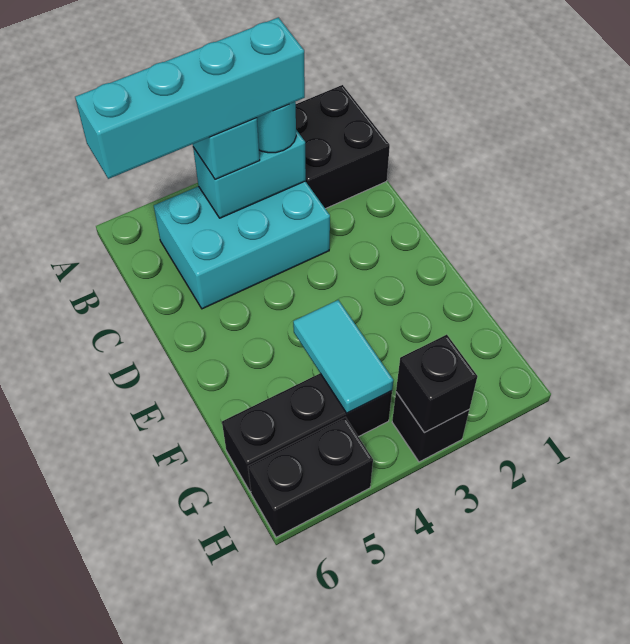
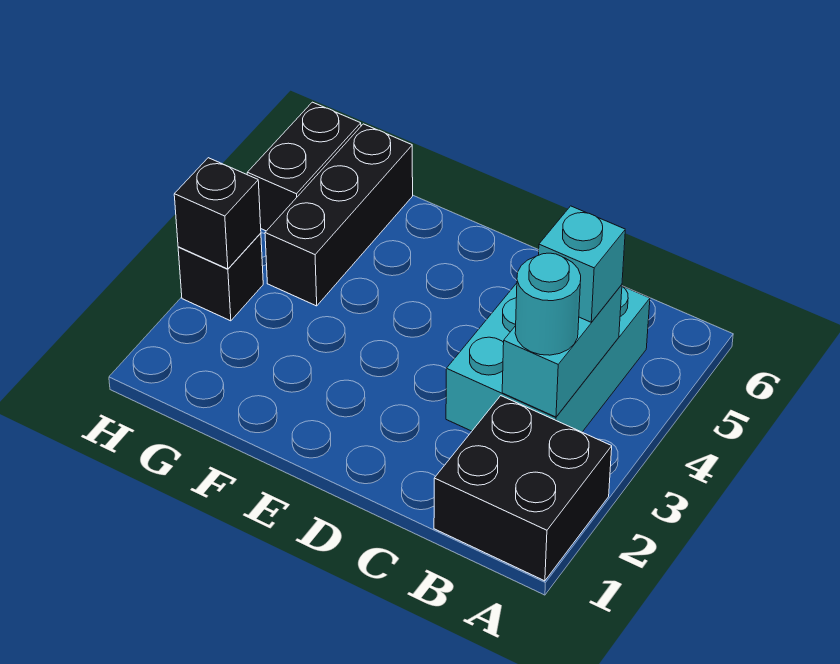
cyan 1x4 brick [75,17,305,179] -> none
cyan 1x2 tile [293,300,393,413] -> none

